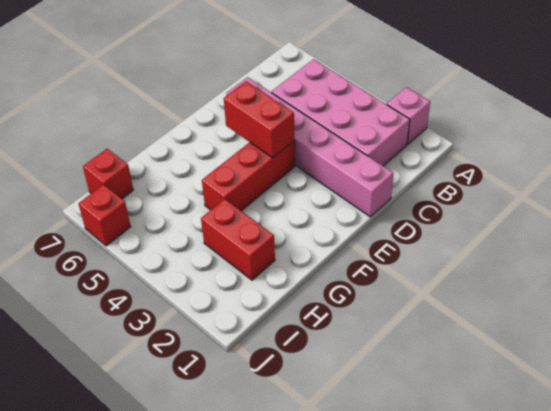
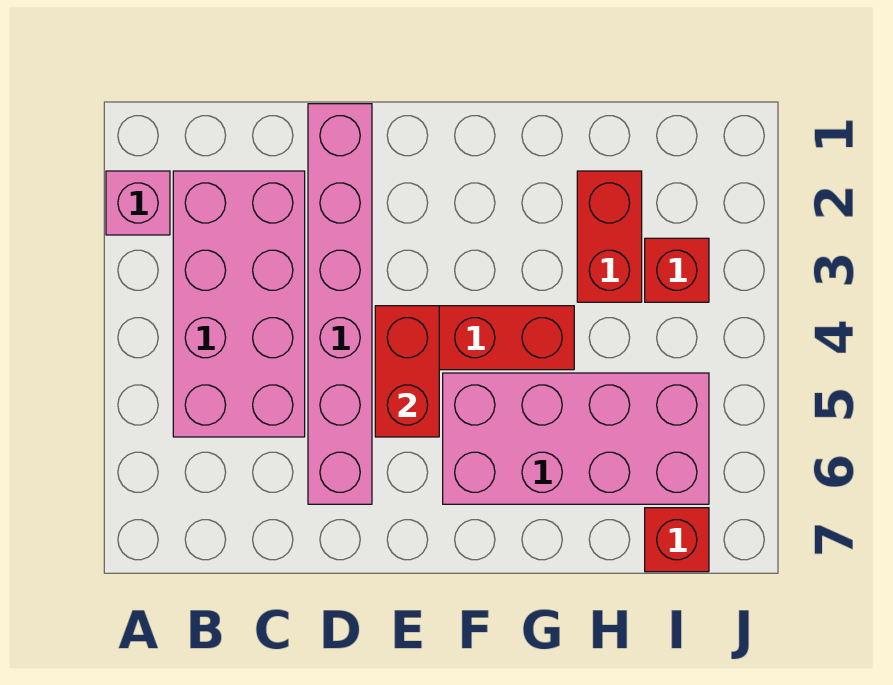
none -> pink 2x4 brick [443,373,709,504]
red 1x1 brick [79,185,131,246] -> red 1x1 brick moved to [645,238,709,302]

